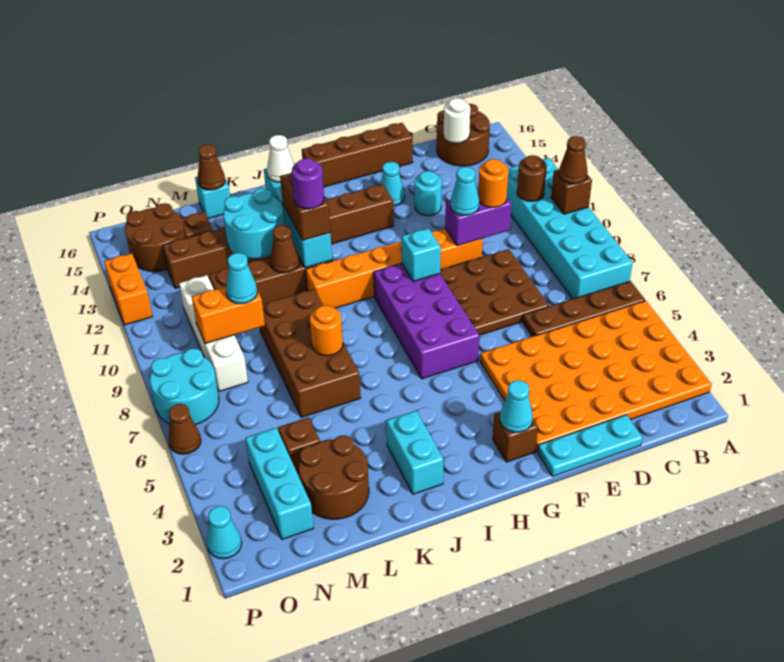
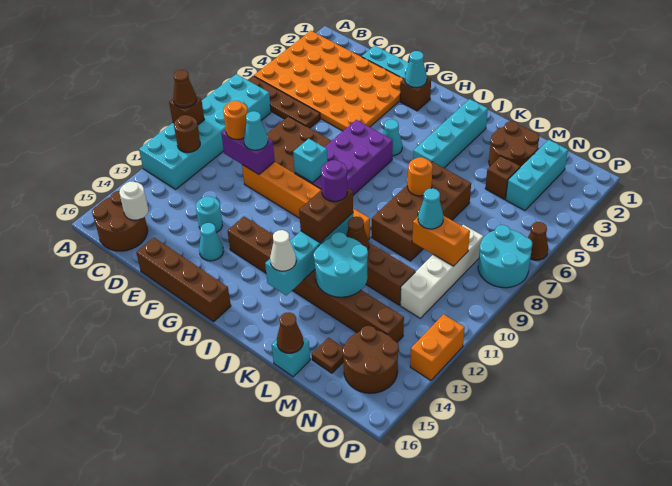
cyan 1x2 brick [386,411,443,494] -> cyan 1x4 brick [413,99,488,168]
cyan 1x1 cone [207,506,242,559] -> cyan 1x1 cone moved to [383,119,402,156]

